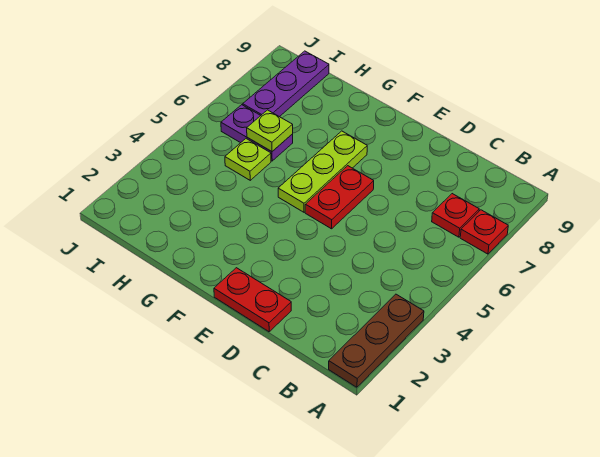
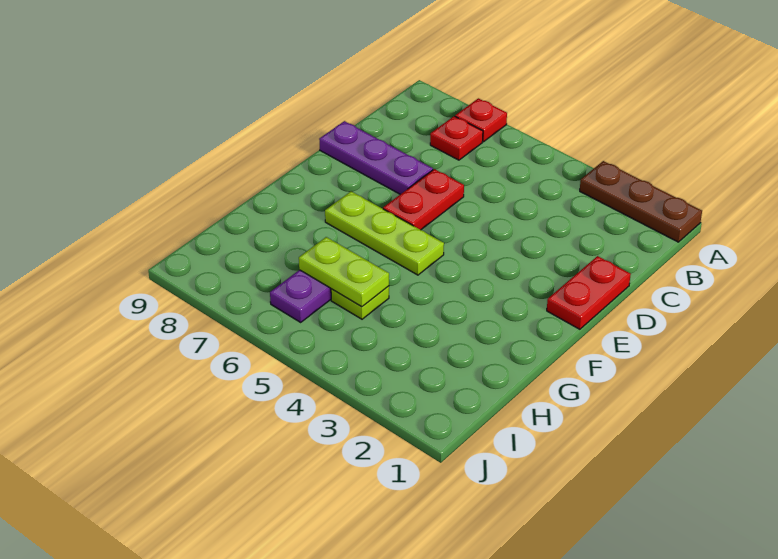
red 1x2 plate [305,166,374,229] -> red 1x2 plate turned to [383,169,464,230]
lime 1x1 plate [247,110,293,152] -> lime 1x2 plate [299,237,389,307]
purple 1x3 plate [243,51,329,117] -> purple 1x3 plate moved to [319,121,433,194]

